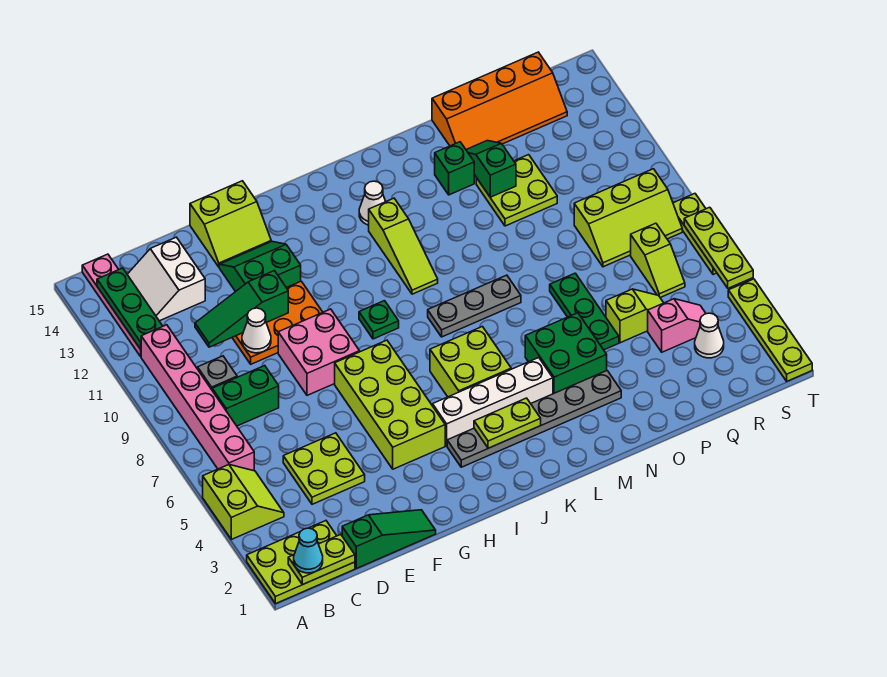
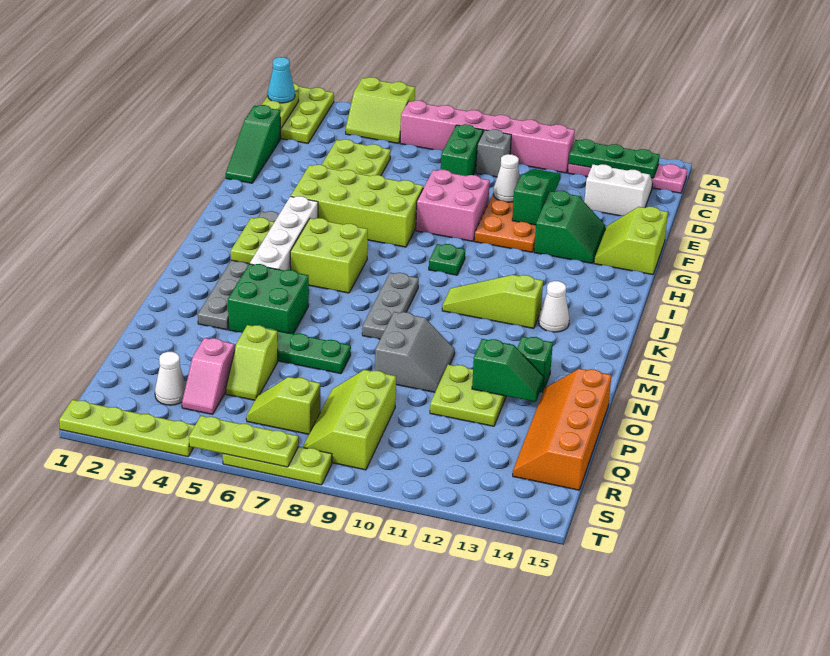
none -> grey 2x2 slope [375,312,455,392]

